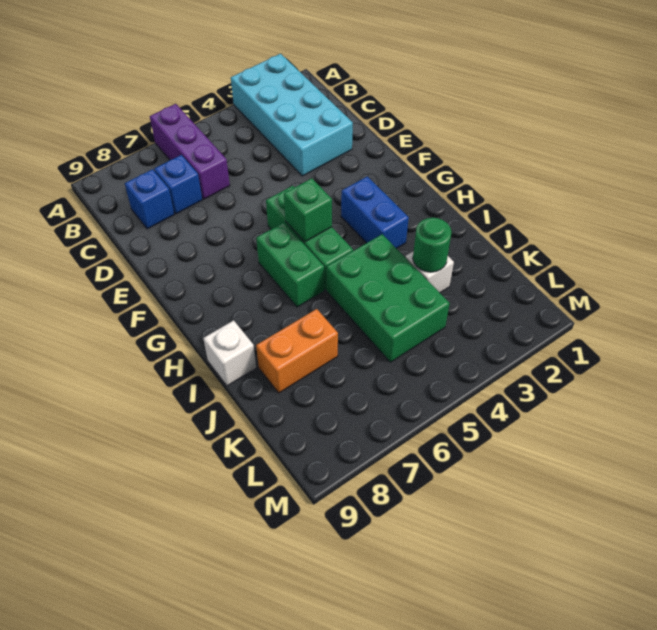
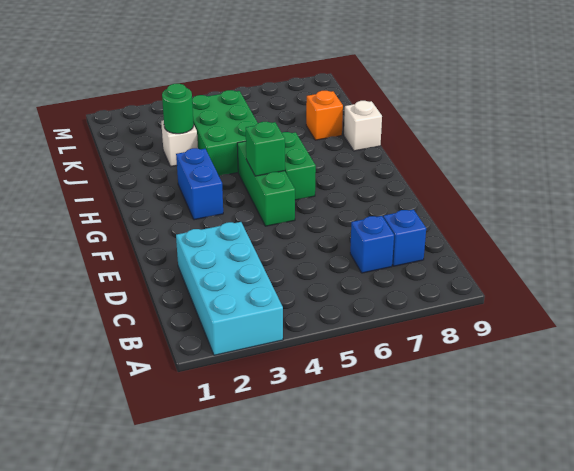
purple 1x3 brick [150,104,230,199] -> none
orange 1x2 brick [256,309,338,393] -> orange 1x1 brick [306,91,343,140]

